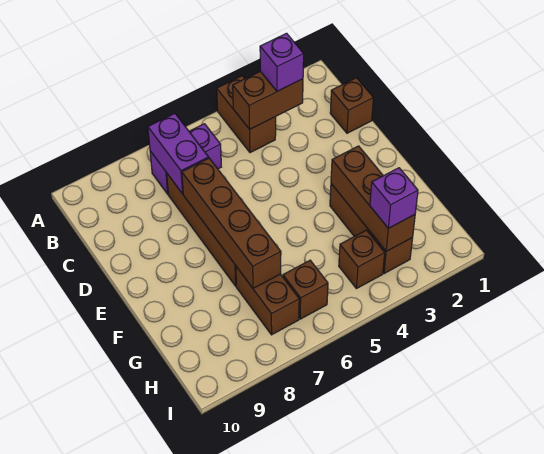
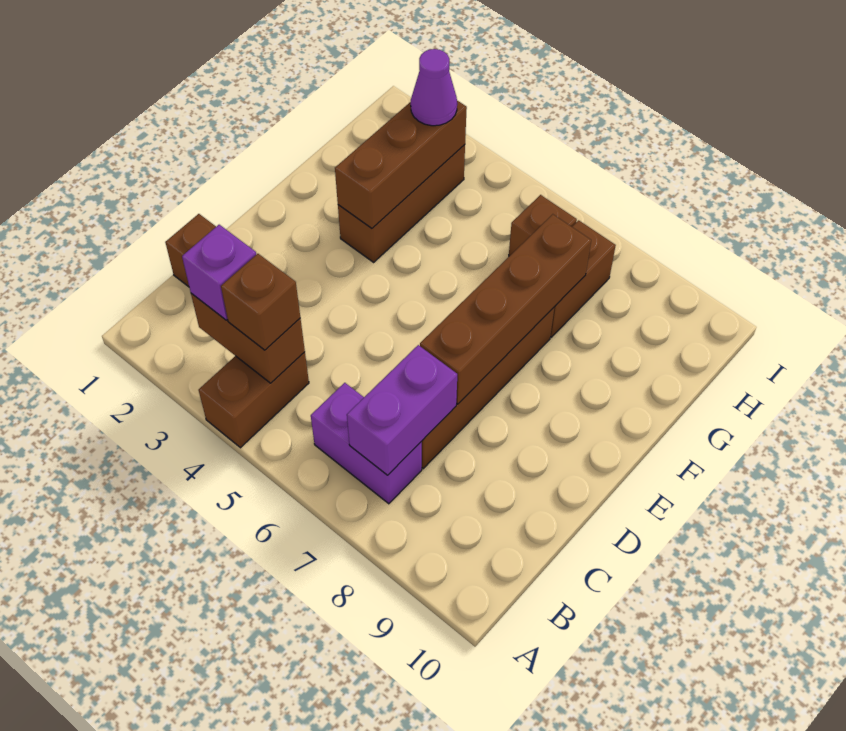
purple 1x1 brick [370,168,418,228] -> purple 1x1 cone [411,49,457,126]
brown 1x1 brick [339,230,385,289] -> brown 1x1 brick moved to [221,254,300,350]

